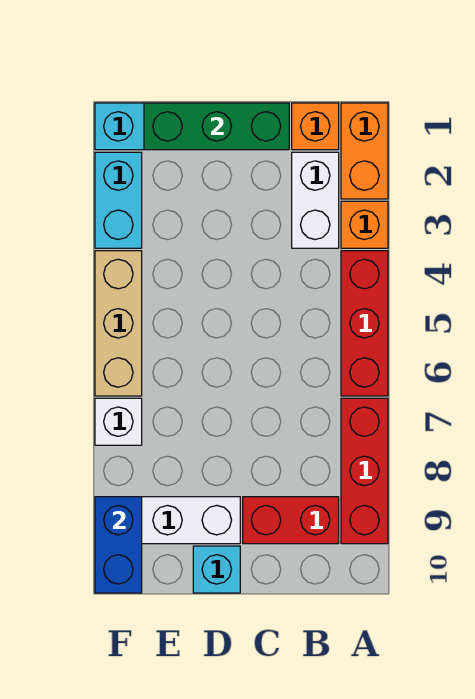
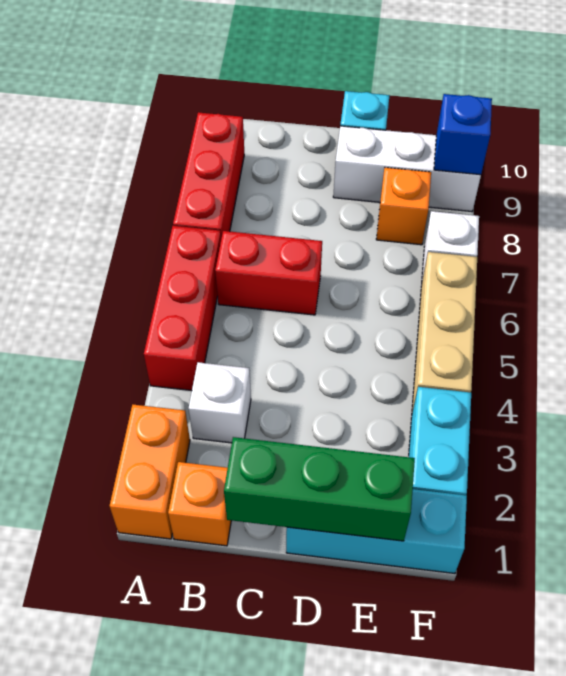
orange 1x1 brick [341,201,388,248] -> orange 1x1 brick moved to [376,168,431,245]
white 1x2 brick [292,152,339,248] -> white 1x1 brick [189,362,251,443]
red 1x2 brick [243,497,339,544] -> red 1x2 brick moved to [215,231,322,315]
blue 1x2 brick [95,497,142,593] -> blue 1x1 brick [434,94,492,175]

